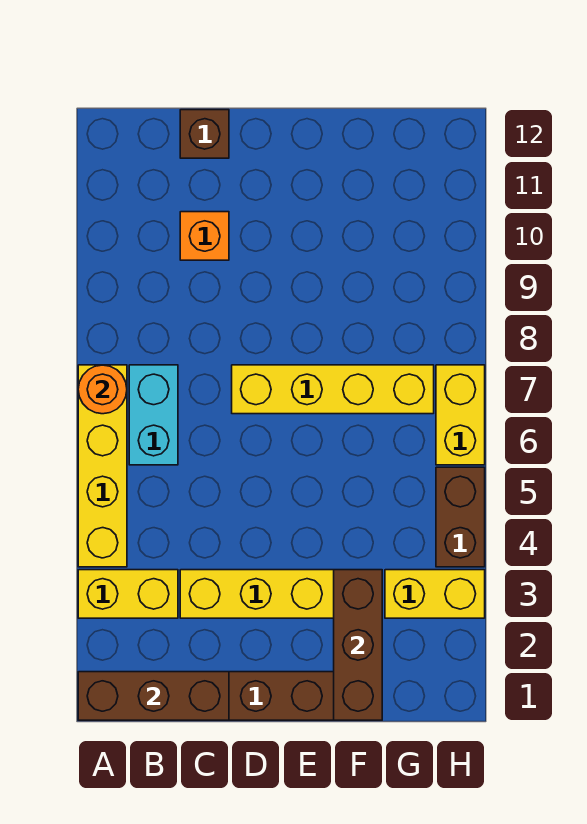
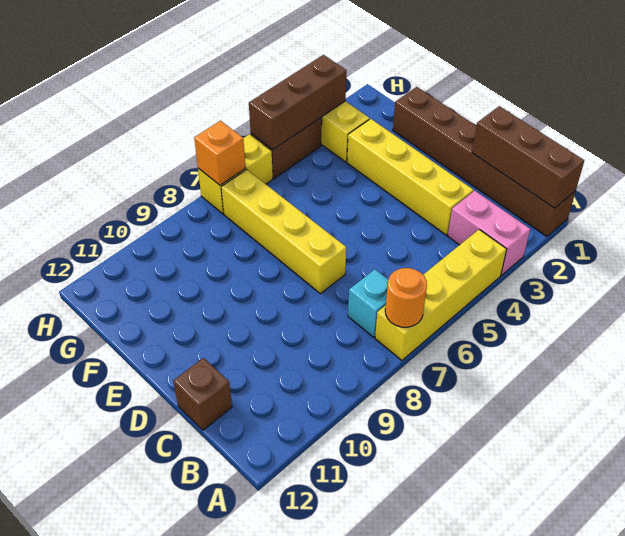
yellow 1x2 brick [78,570,178,618] -> pink 1x2 brick [448,191,530,275]
cyan 1x2 brick [129,365,178,465] -> cyan 1x1 brick [348,269,388,337]
orange 1x1 brick [180,212,229,260] -> orange 1x1 brick moved to [194,121,245,185]
brown 1x3 brick [334,570,382,720] -> brown 1x3 brick moved to [249,55,347,150]

